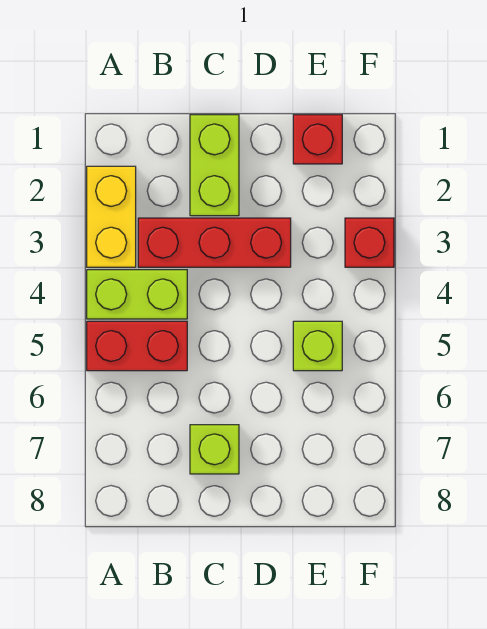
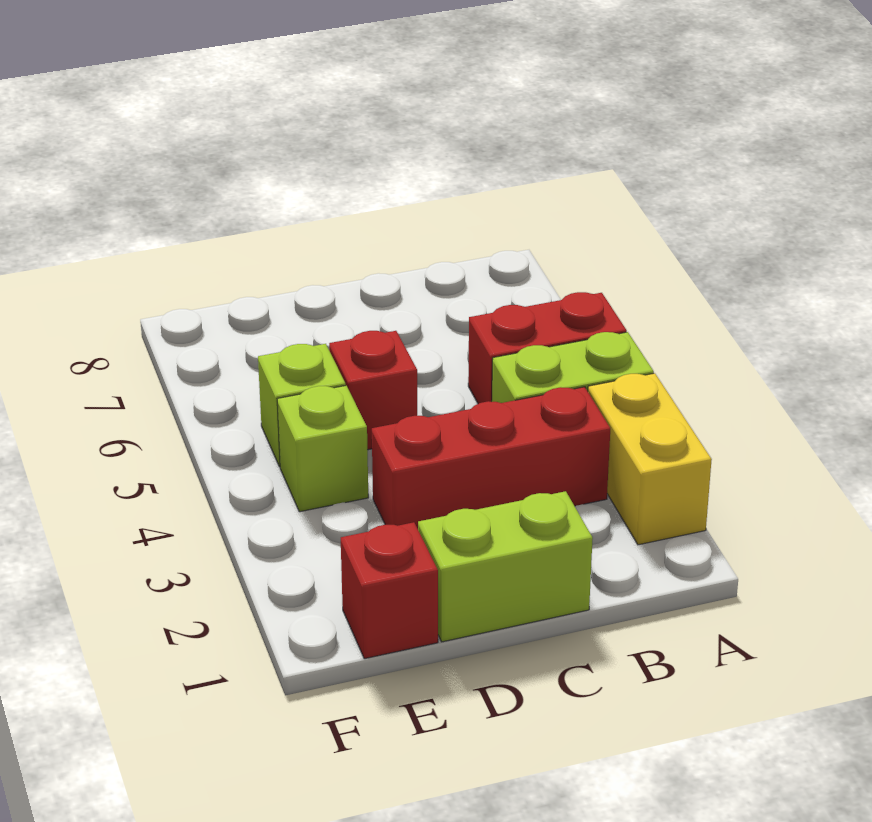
lime 1x2 brick [190,115,239,216] -> lime 1x2 brick turned to [418,491,593,642]
lime 1x1 brick [190,425,239,474] -> lime 1x1 brick moved to [277,386,368,512]
red 1x1 brick [345,218,394,267] -> red 1x1 brick moved to [329,331,417,450]

